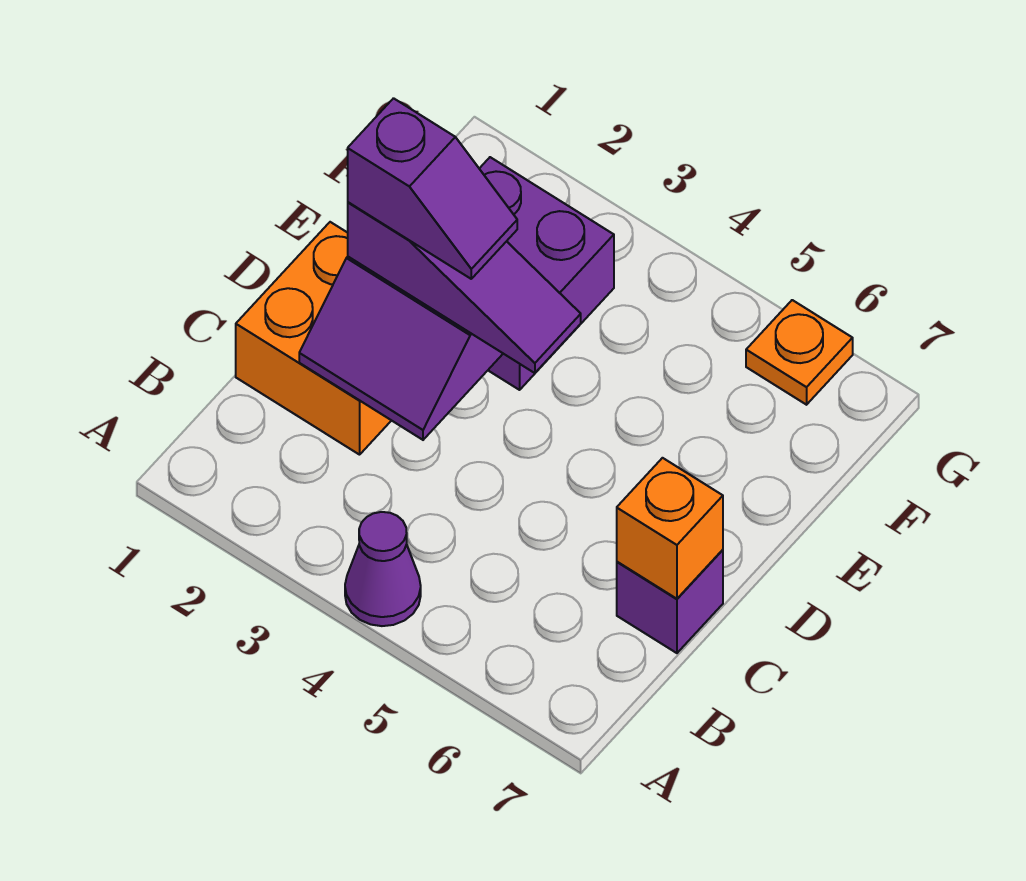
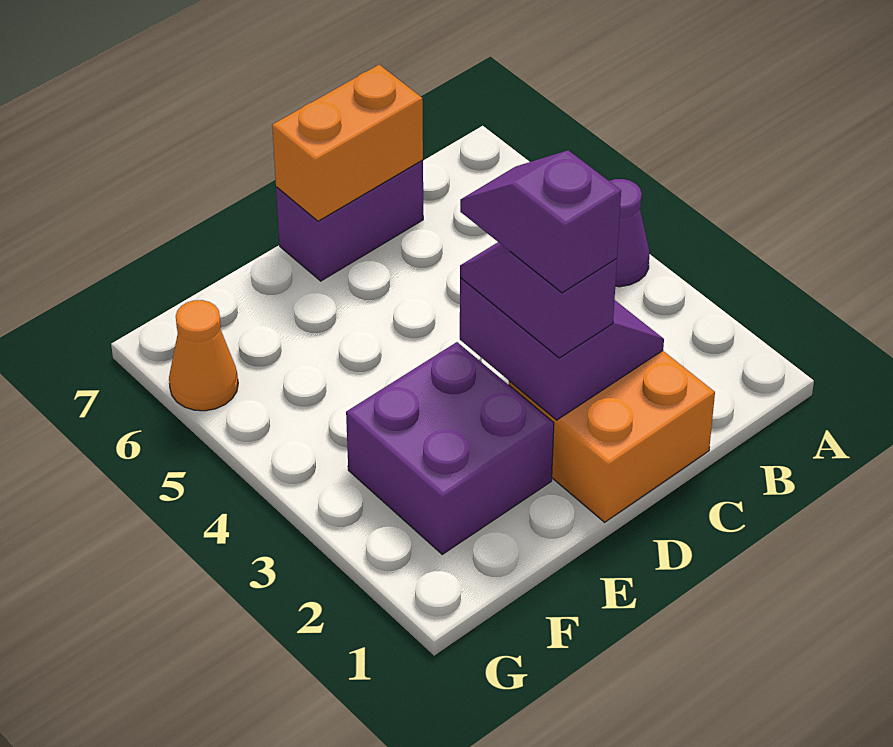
purple 1x1 brick [617,550,723,653] -> purple 1x2 brick [276,160,423,281]
orange 1x1 brick [617,458,723,599] -> orange 1x2 brick [272,65,423,221]
purple 1x3 slope [348,202,581,373] -> purple 1x2 slope [460,242,617,358]
orange 1x1 plate [746,300,853,405] -> orange 1x1 cone [169,300,238,411]

